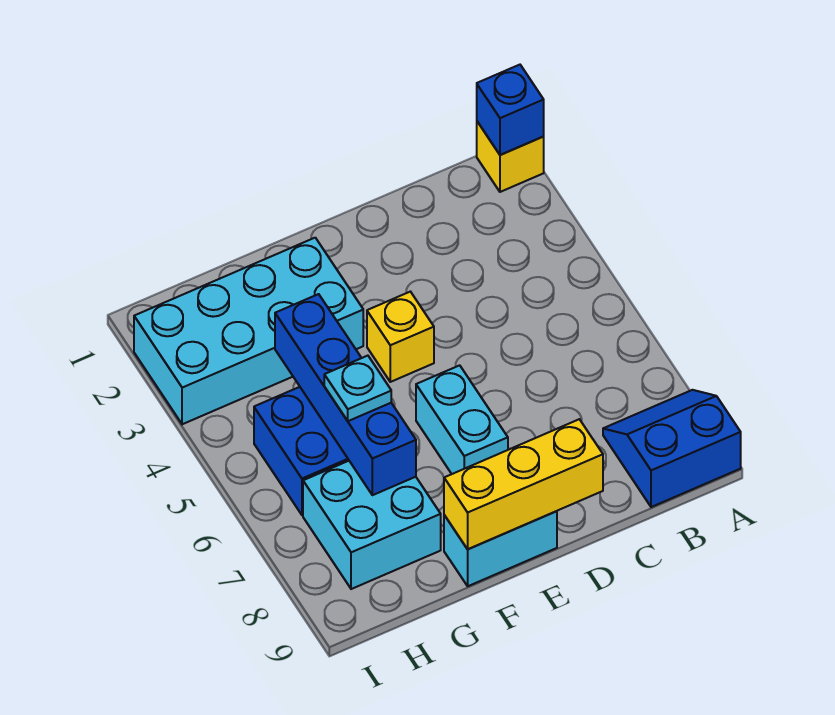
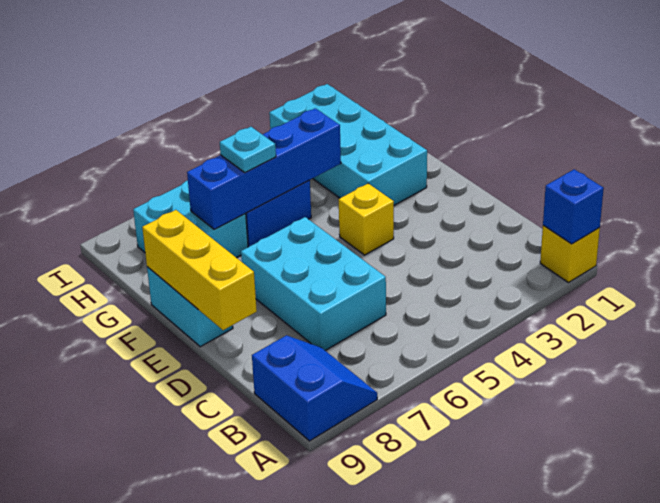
cyan 1x2 brick [416,365,508,474] -> cyan 2x3 brick [241,217,386,351]

